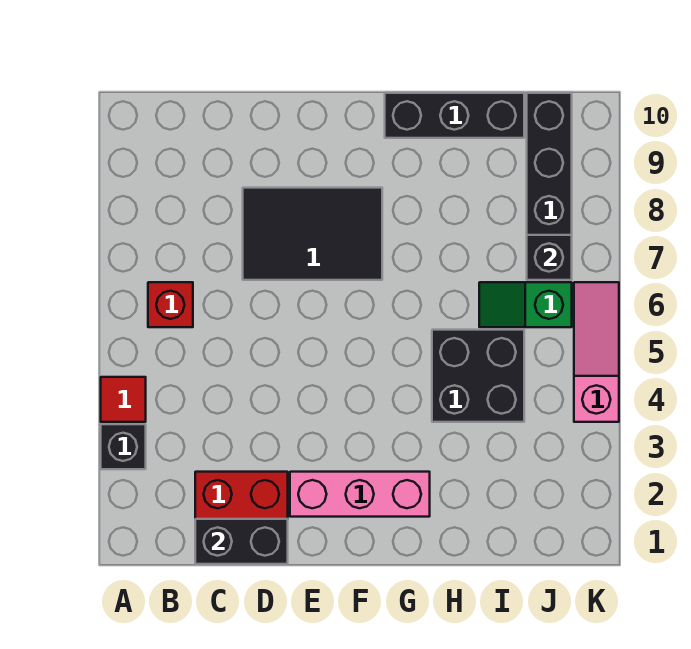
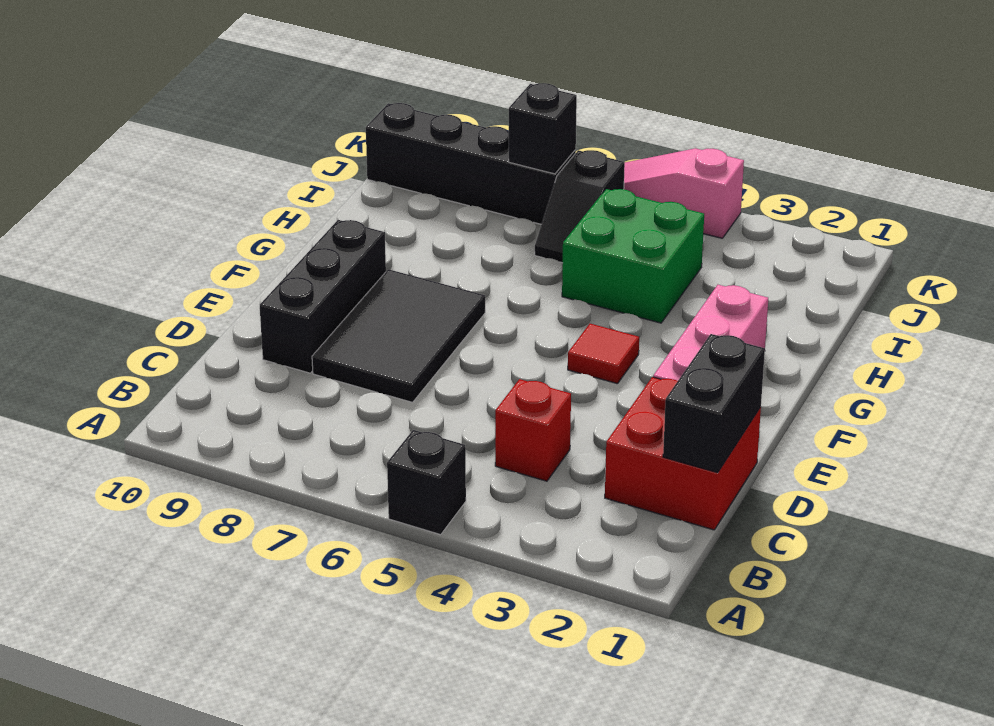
black 1x1 brick [101,424,146,469] -> black 1x1 brick moved to [387,430,466,535]
red 1x1 tile [101,377,146,422] -> red 1x1 tile moved to [568,324,639,384]
red 1x1 brick [148,282,193,327] -> red 1x1 brick moved to [495,379,571,481]
black 1x3 brick [385,93,524,138] -> black 1x3 brick moved to [260,220,386,373]
black 2x2 brick [432,330,524,422] -> green 2x2 brick [562,189,704,323]
green 1x2 slope [479,282,572,327] -> black 1x2 slope [535,150,625,263]

